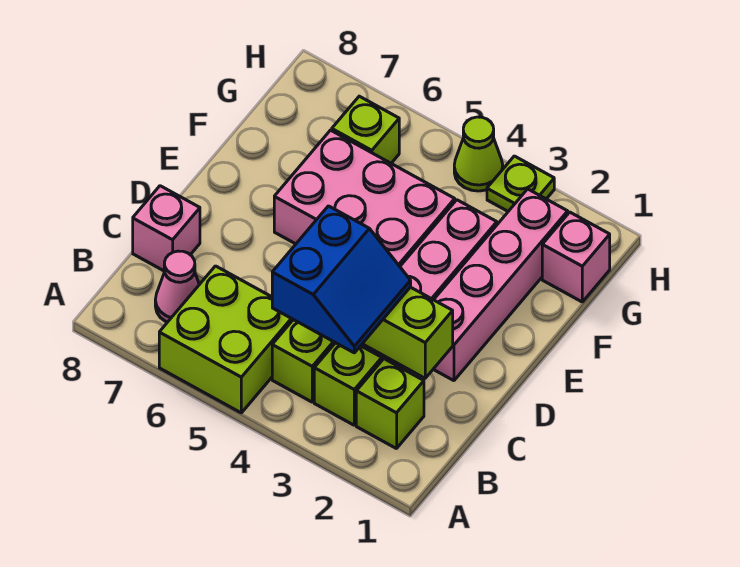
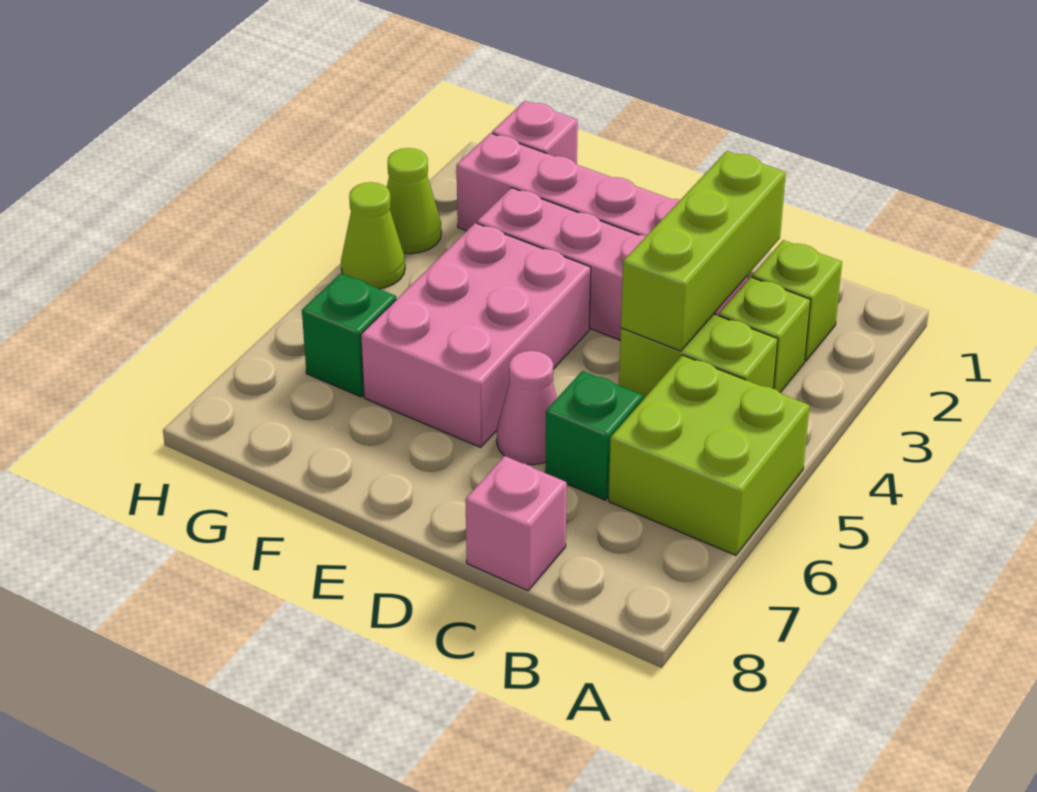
blue 2x2 slope [272,206,411,353] -> none
pink 1x1 cone [155,251,199,322] -> pink 1x1 cone moved to [497,351,557,465]
none -> green 1x1 brick [545,371,643,500]
lime 1x1 brick [332,96,399,163] -> green 1x1 brick [302,274,396,397]
lime 1x1 plate [487,156,554,211] -> lime 1x1 cone [387,148,441,254]

